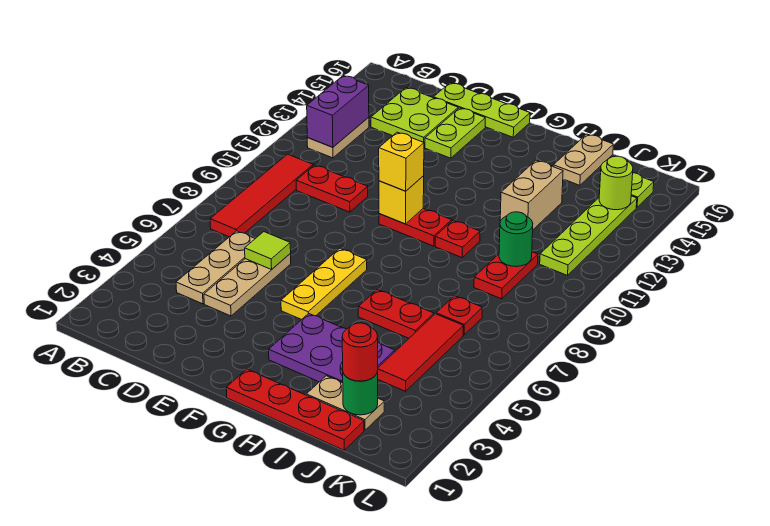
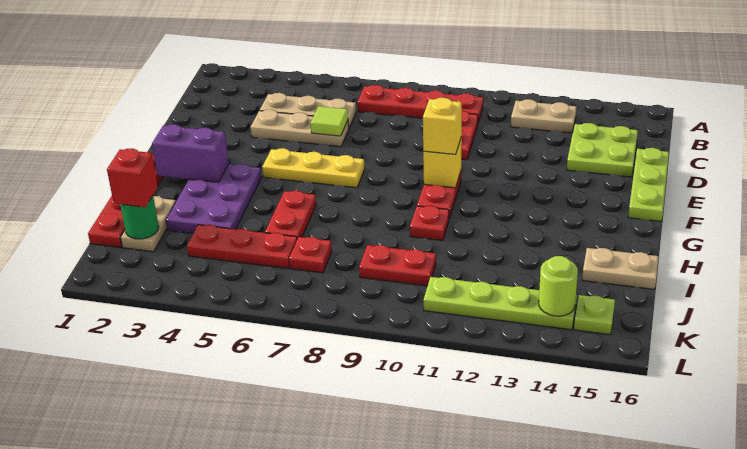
red 1x4 tile [210,154,313,237] -> red 1x4 plate [357,85,483,122]
purple 1x2 brick [307,76,369,147] -> purple 1x2 brick moved to [152,124,229,182]
lime 1x2 plate [425,108,485,158] -> none
tan 1x2 brick [500,160,563,229] -> none
red 1x1 round brick [342,323,378,381] -> red 1x1 brick [107,148,158,207]
red 1x3 tile [378,314,463,391] -> red 1x3 plate [187,225,297,268]
green 1x1 round brick [499,212,533,267] -> none

